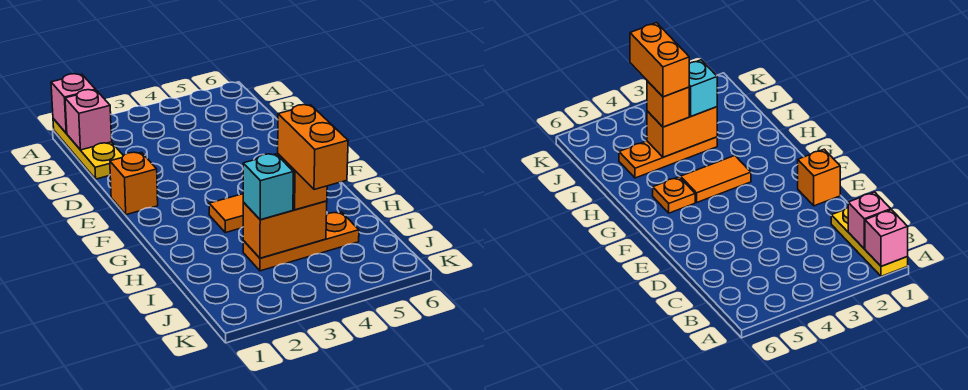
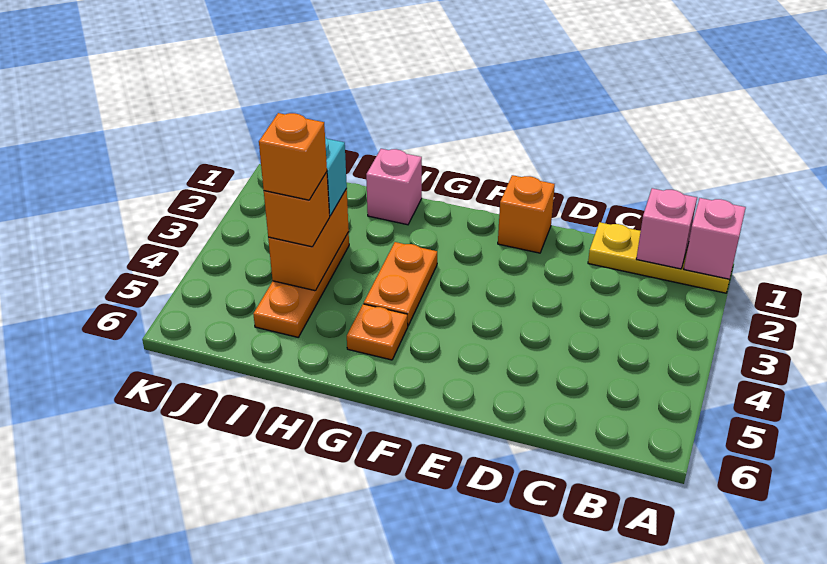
orange 1x2 tile [209,194,243,233] -> orange 1x2 plate [364,242,437,325]
none -> pink 1x1 brick [366,149,422,225]
orange 1x2 brick [278,105,348,190] -> orange 1x1 brick [259,113,327,200]

